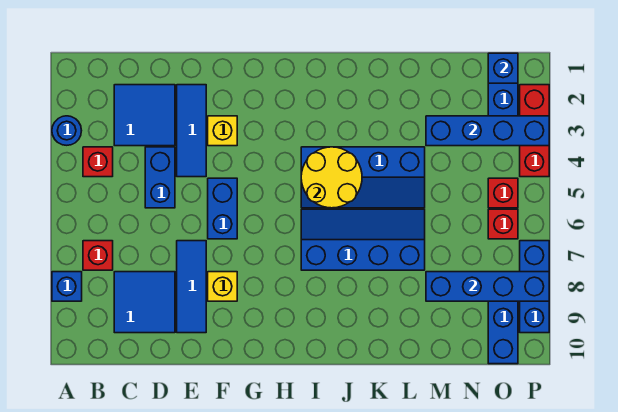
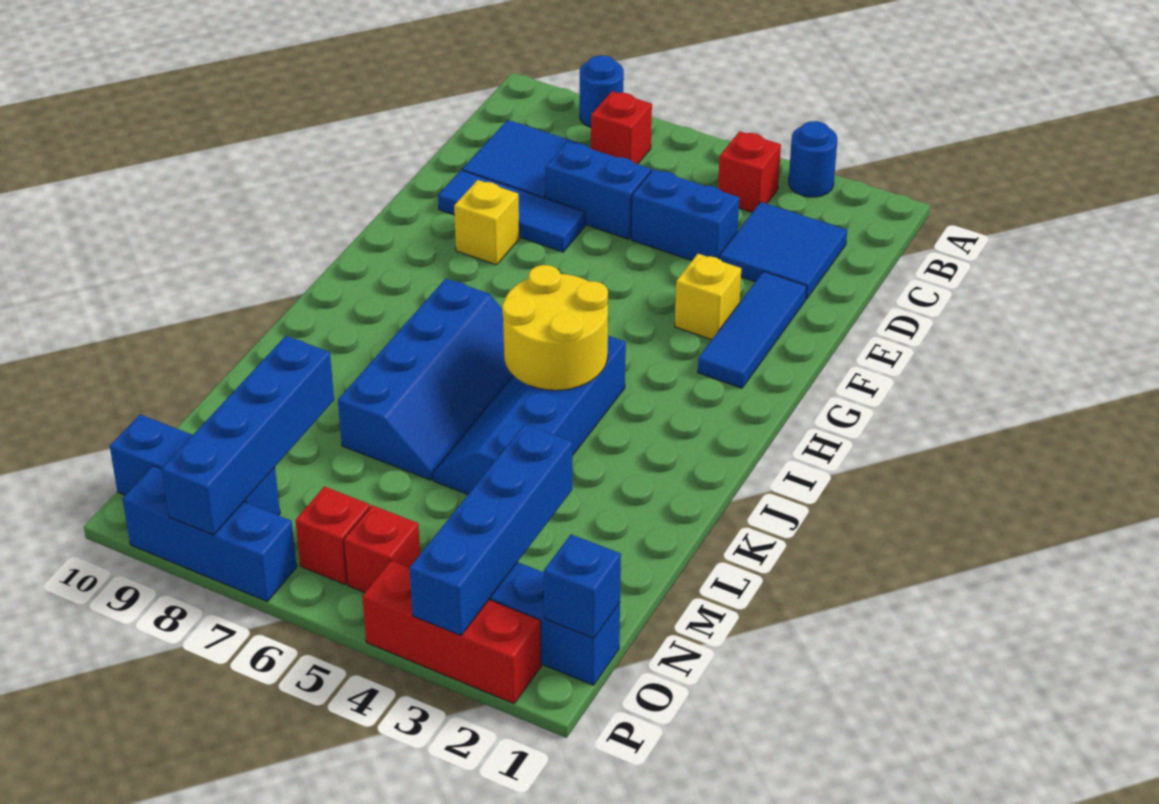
blue 1x1 brick [52,272,82,301] -> blue 1x1 round brick [580,55,624,128]
blue 1x3 tile [177,85,206,177] -> blue 1x3 tile turned to [698,271,807,388]
blue 1x2 brick [208,178,237,239] -> blue 1x2 brick moved to [545,141,651,239]

